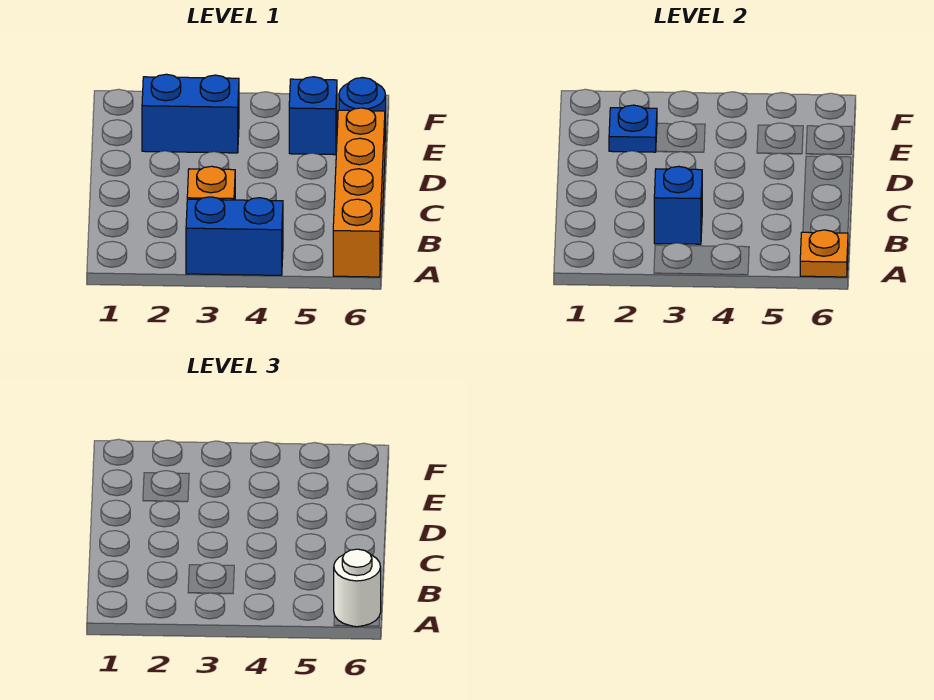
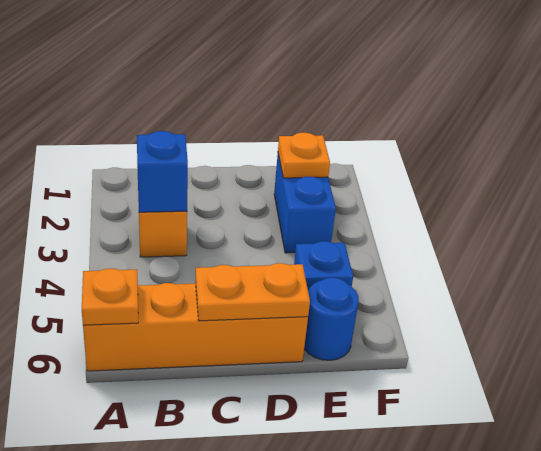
blue 1x2 brick [186,197,283,275] -> none
white 1x1 round brick [334,549,381,627] -> none
none -> orange 1x2 plate [195,263,310,321]
blue 1x1 plate [609,105,657,152] -> orange 1x1 plate [278,133,330,178]

